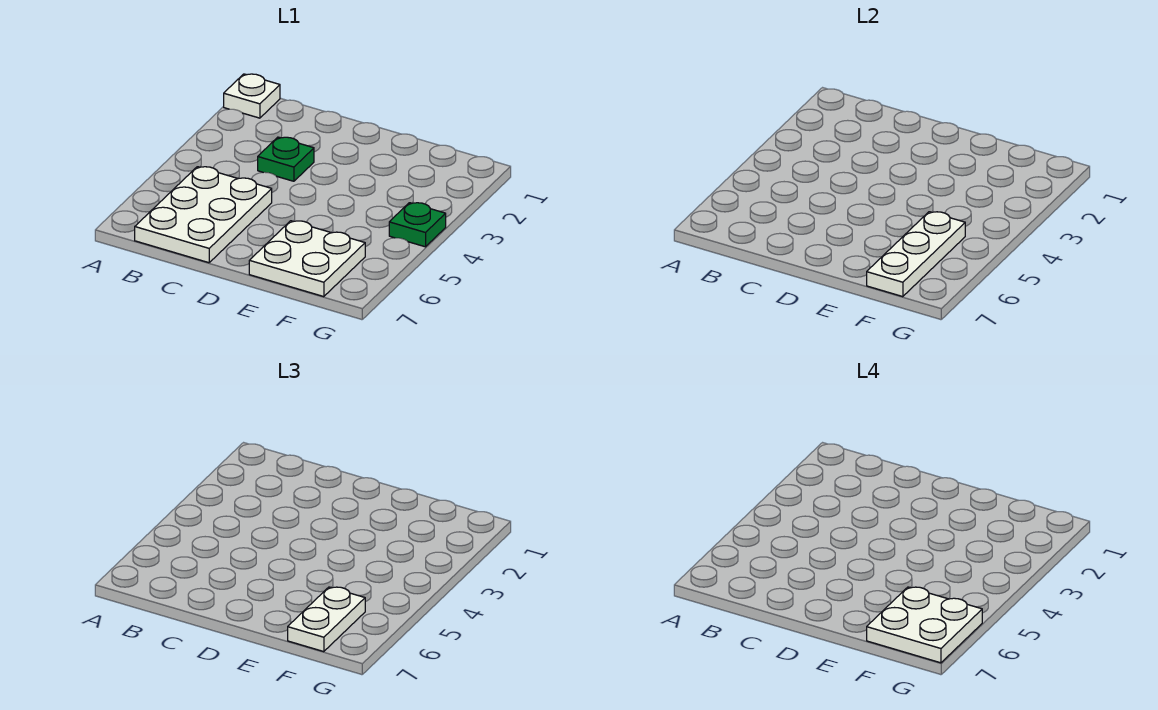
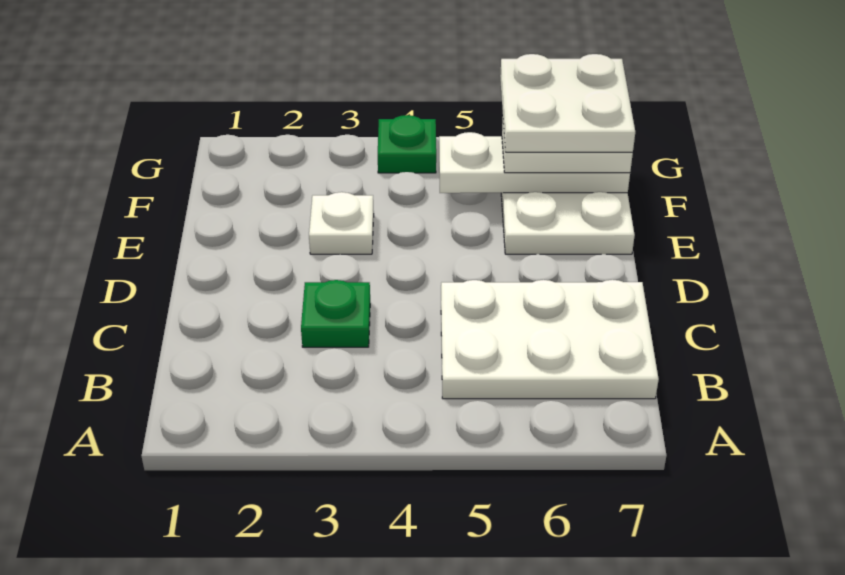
white 1x1 plate [224,74,280,118] -> white 1x1 plate moved to [309,192,374,254]

